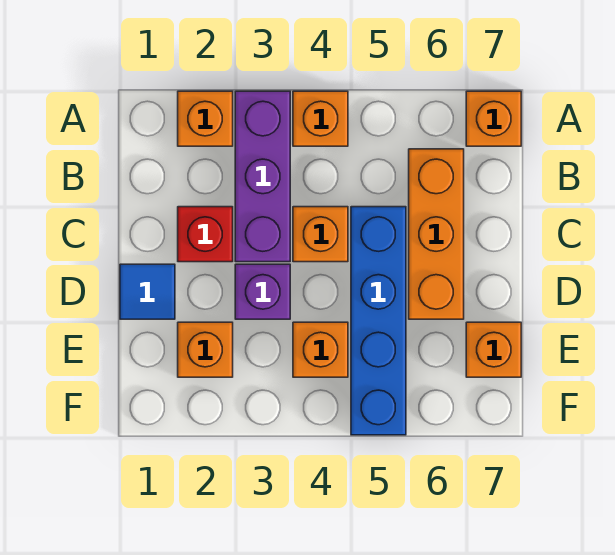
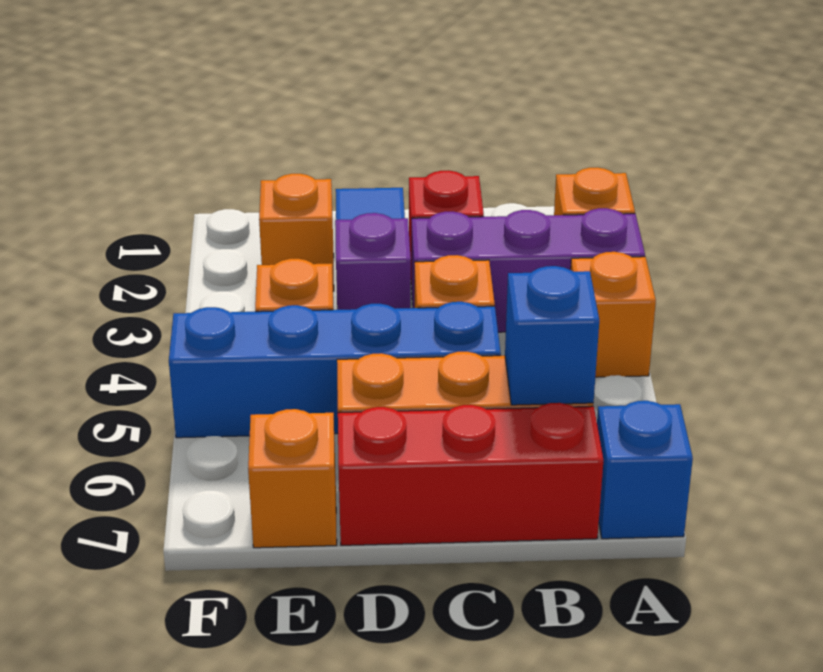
orange 1x1 brick [466,91,521,146] -> blue 1x1 brick [597,401,693,539]
none -> blue 1x1 brick [505,266,599,405]
none -> red 1x3 brick [338,403,603,545]

